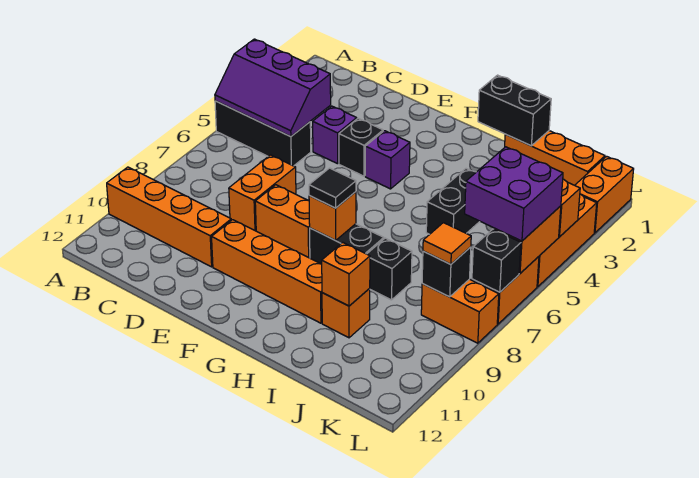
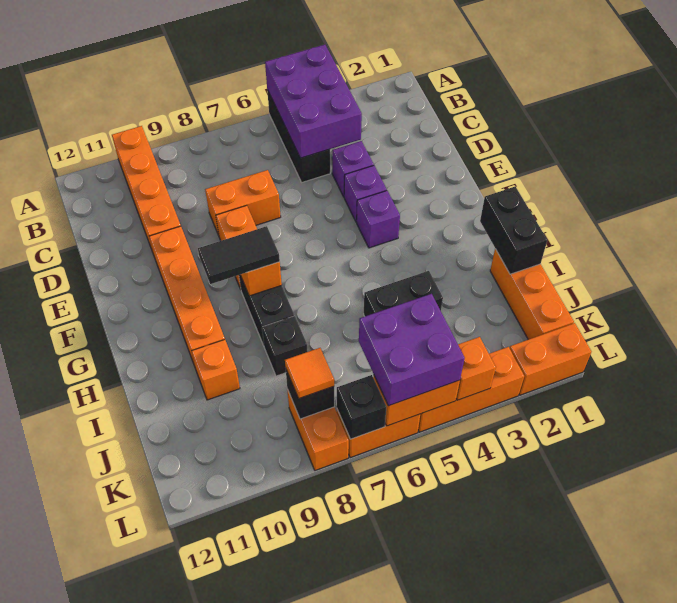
purple 2x3 slope [215,39,331,137] -> purple 2x3 brick [265,45,362,158]
black 1x1 brick [339,118,383,176] -> purple 1x1 brick [344,166,387,222]
black 1x1 tile [309,168,356,208] -> black 1x2 tile [198,226,280,284]
orange 1x1 brick [322,242,370,306] -> none

